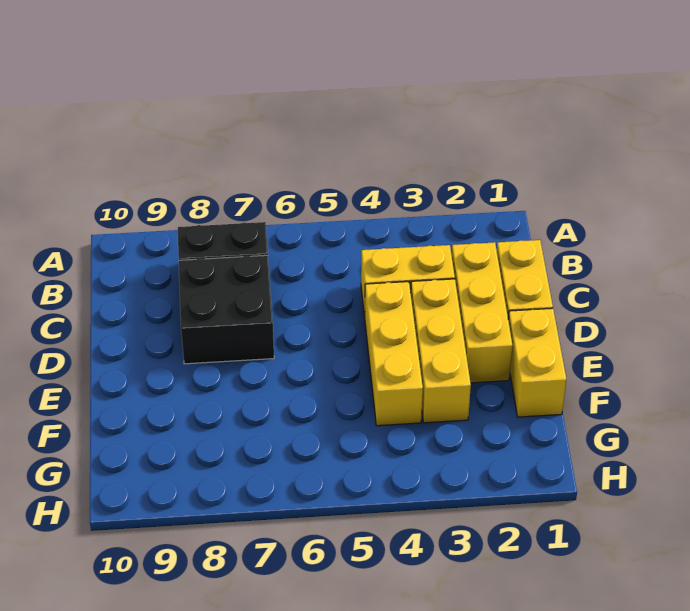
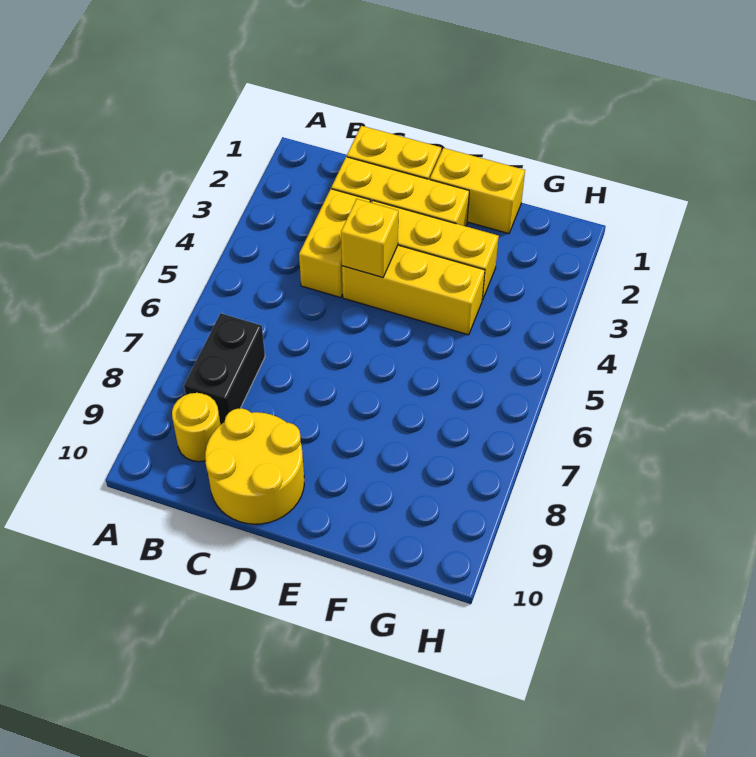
none -> yellow 1x1 round brick [172,393,220,462]
black 2x2 brick [179,255,274,364] -> none
none -> yellow 2x2 round brick [205,408,304,524]
none -> yellow 1x1 brick [341,199,398,278]

